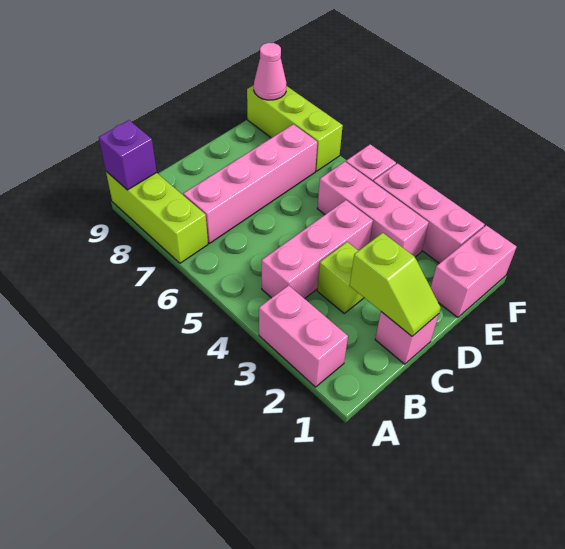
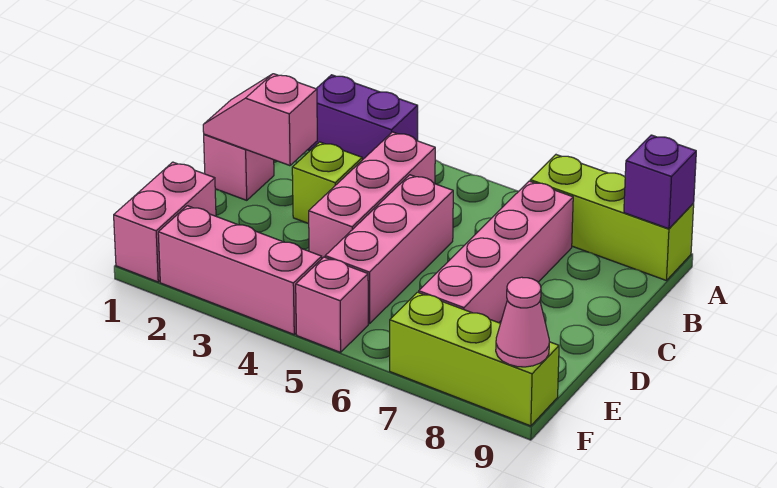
pink 1x2 brick [259,285,348,387] -> purple 1x2 brick [308,75,418,160]
lime 1x2 slope [350,233,441,336] -> pink 1x2 slope [203,74,317,166]
pink 1x3 brick [317,162,429,257] -> pink 1x3 brick turned to [325,175,453,324]

